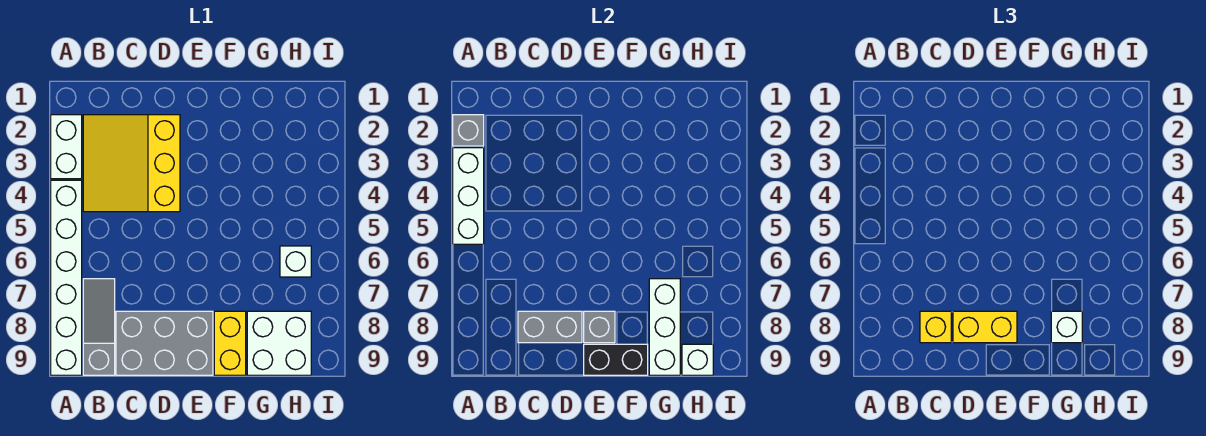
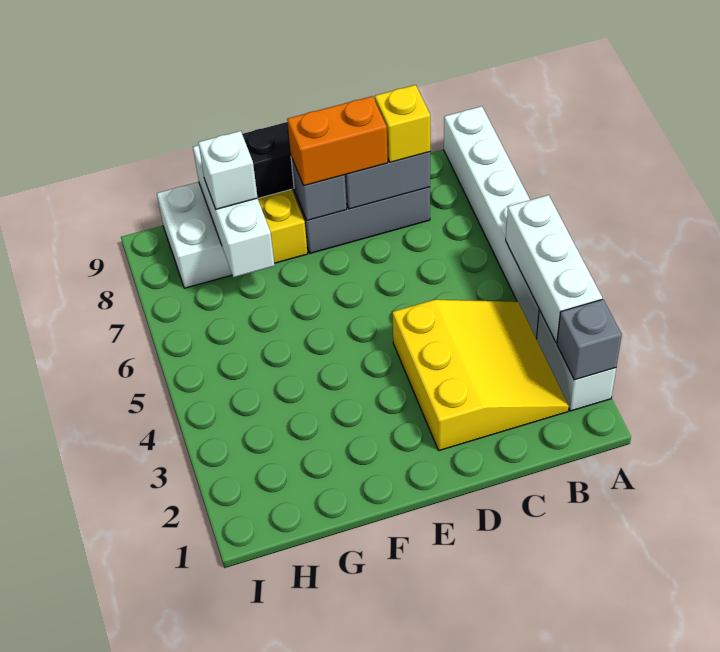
grey 1x3 slope [83,279,115,375] -> none
yellow 1x2 brick [953,311,1017,343] -> orange 1x2 brick [287,96,388,186]
white 1x1 brick [280,246,311,277] -> none
white 1x1 brick [682,344,713,375] -> none

